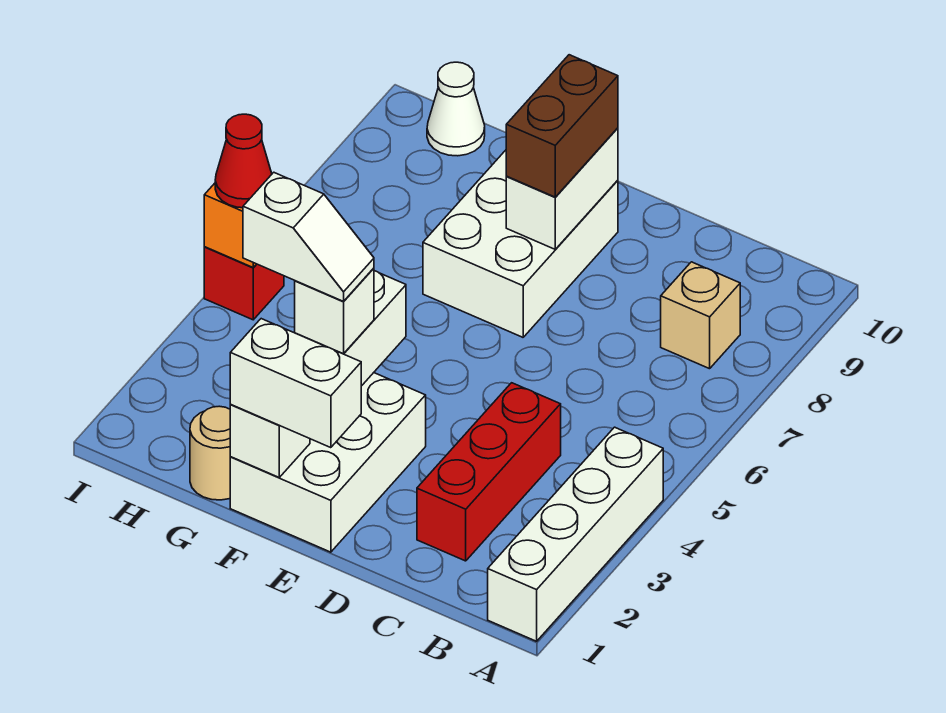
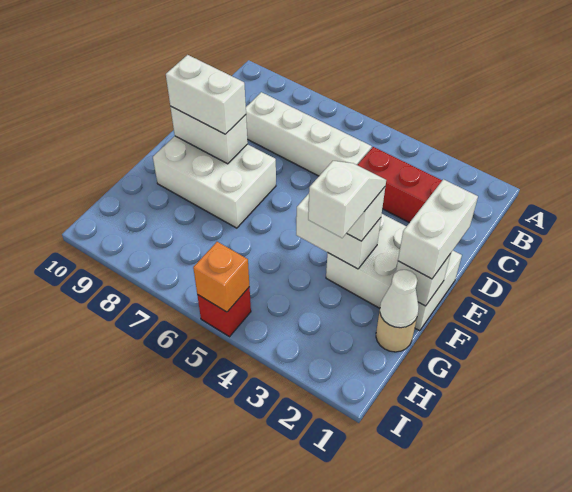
white 1x4 brick [488,427,663,641] -> white 1x4 brick moved to [246,92,372,176]
tan 1x1 brick [661,262,740,369] -> none
brown 1x2 brick [506,55,618,197] -> white 1x2 brick [166,55,246,134]
white 1x1 cone [427,62,485,156] -> white 1x1 cone moved to [380,270,419,328]
red 1x1 cone [215,114,272,208] -> none

